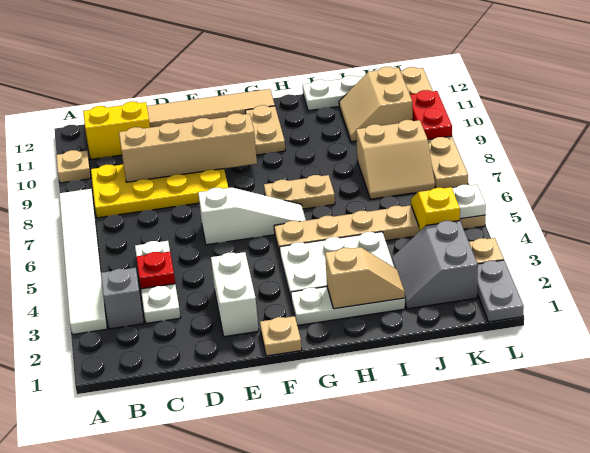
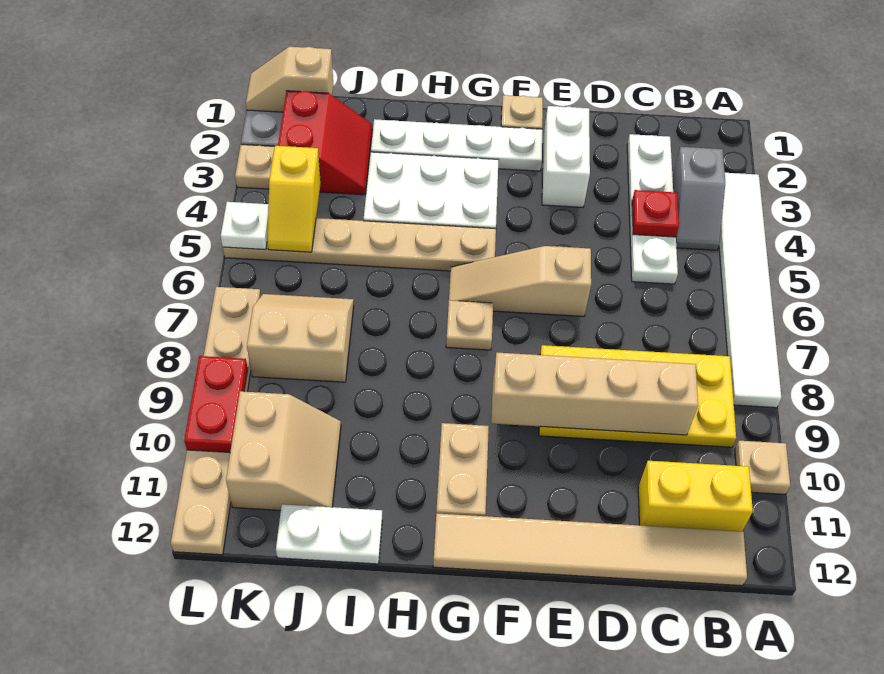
white 1x3 plate [135,241,181,323] -> white 1x4 plate [627,134,678,284]
white 1x3 slope [198,187,306,245] -> tan 1x3 slope [449,246,591,317]
white 1x3 plate [291,287,405,326] -> white 1x4 plate [371,119,542,171]
tan 1x2 plate [264,175,335,209] -> tan 1x1 plate [446,300,493,350]
tan 1x2 slope [325,247,405,309] -> tan 1x2 slope moved to [246,47,333,112]
grey 2x2 slope [392,221,478,309] -> red 2x2 slope [278,91,372,195]

